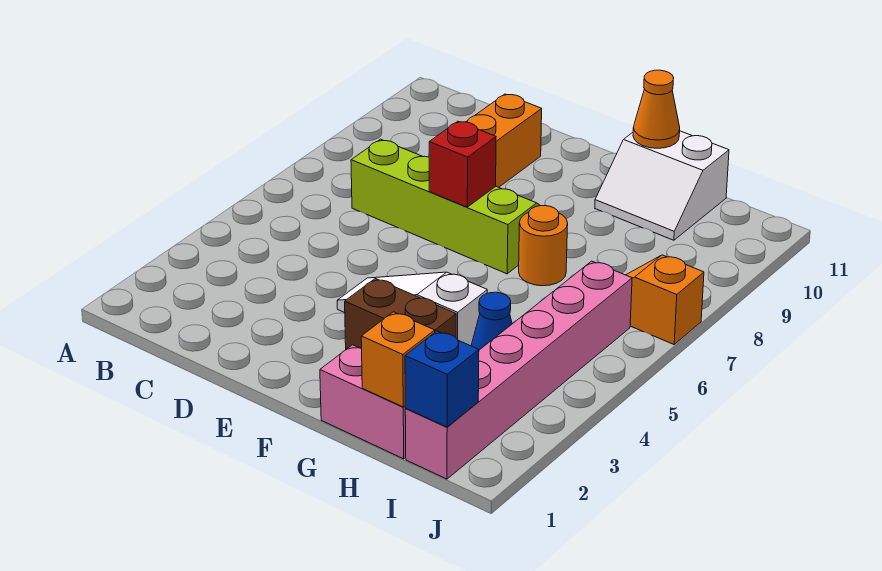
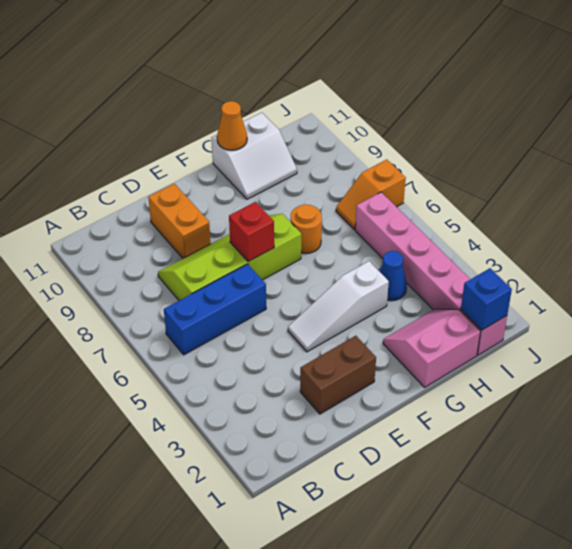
none -> blue 1x3 brick [164,264,266,355]
brown 1x2 brick [345,279,456,349] -> brown 1x2 brick moved to [300,336,376,414]
orange 1x1 brick [361,312,435,407] -> none

